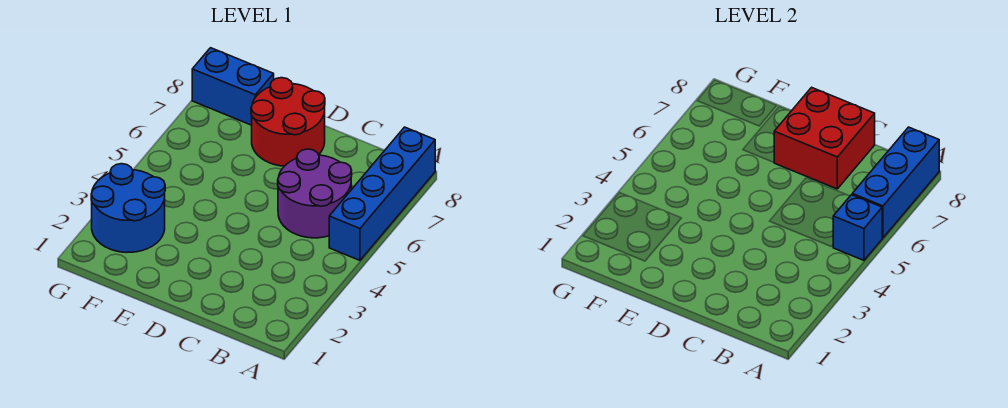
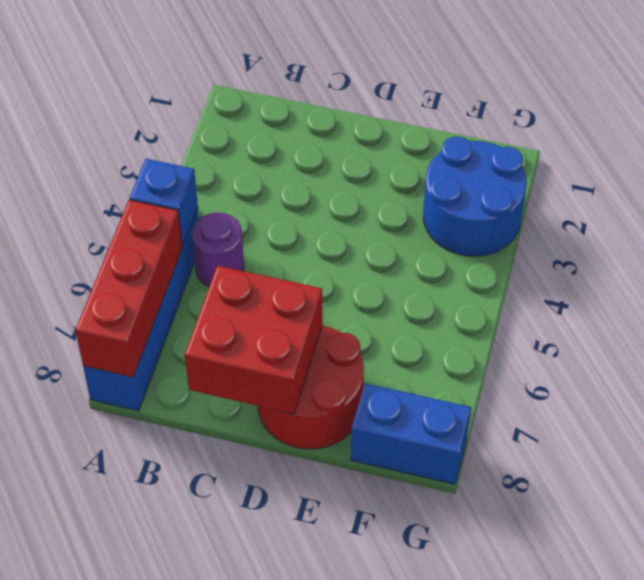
blue 1x3 brick [852,127,939,238] -> red 1x3 brick [76,200,182,377]
purple 2x2 round brick [278,149,352,238] -> purple 1x1 round brick [192,213,244,286]

